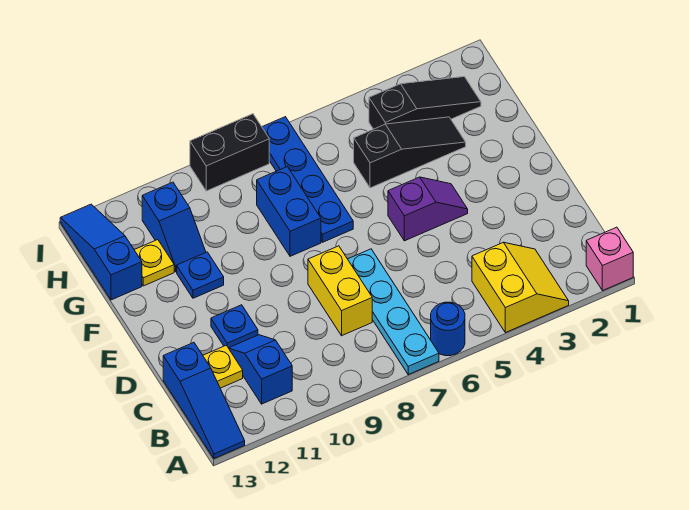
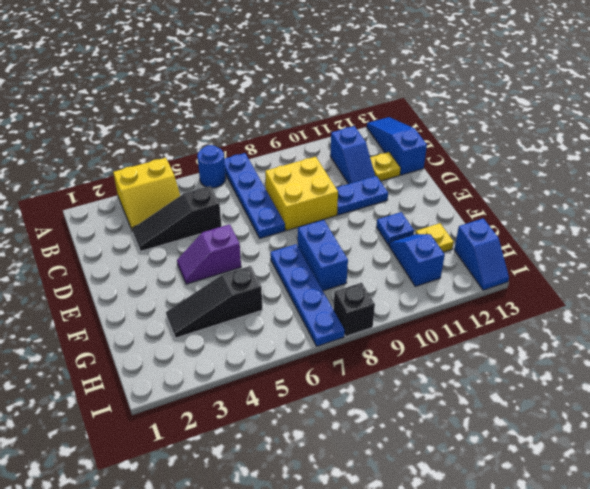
pink 1x1 brick [586,227,633,291] -> none
yellow 2x2 slope [472,242,569,333] -> yellow 2x2 slope turned to [113,158,180,232]
cyan 1x4 plate [348,249,439,374] -> blue 1x4 plate [224,153,285,238]
yellow 1x2 brick [308,246,372,336] -> yellow 2x2 brick [265,157,338,231]
blue 1x1 plate [211,305,258,348] -> blue 1x2 plate [336,176,388,215]
blue 1x3 slope [60,204,142,300] -> blue 1x2 slope [454,218,509,290]
black 1x3 slope [369,77,481,129] -> black 1x3 slope moved to [132,186,221,251]
black 1x2 brick [190,114,269,191] -> black 1x1 brick [334,283,375,336]

